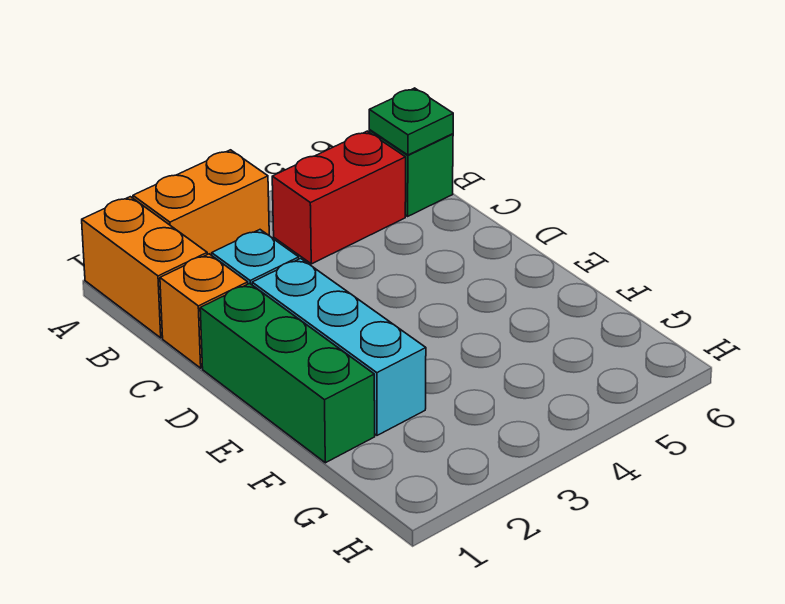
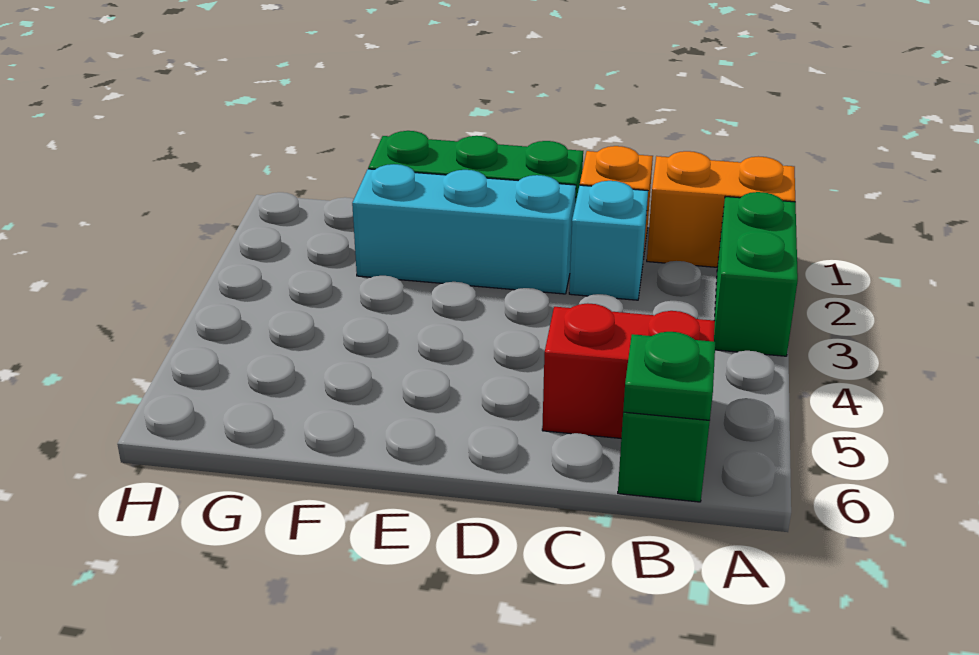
orange 1x2 brick [133,150,269,255] -> green 1x2 brick [714,192,798,356]
red 1x2 brick [272,131,406,264] -> red 1x2 brick turned to [542,303,715,438]

